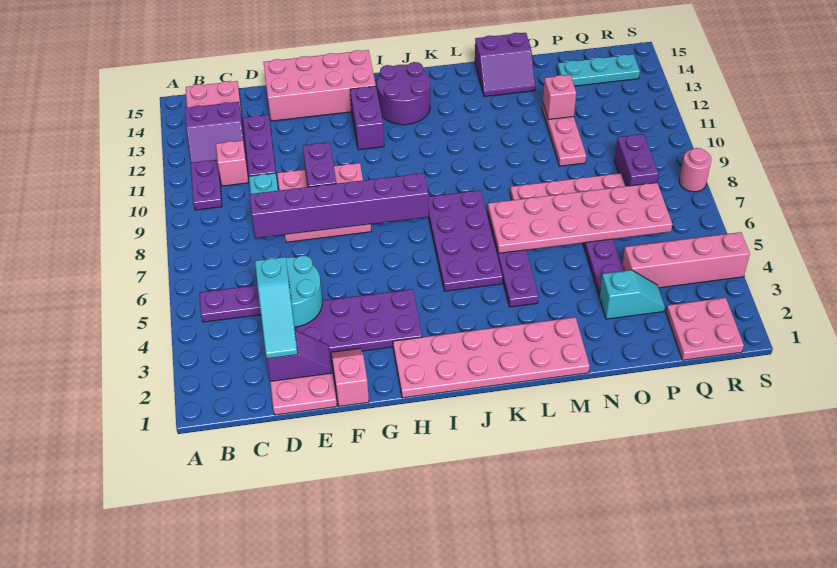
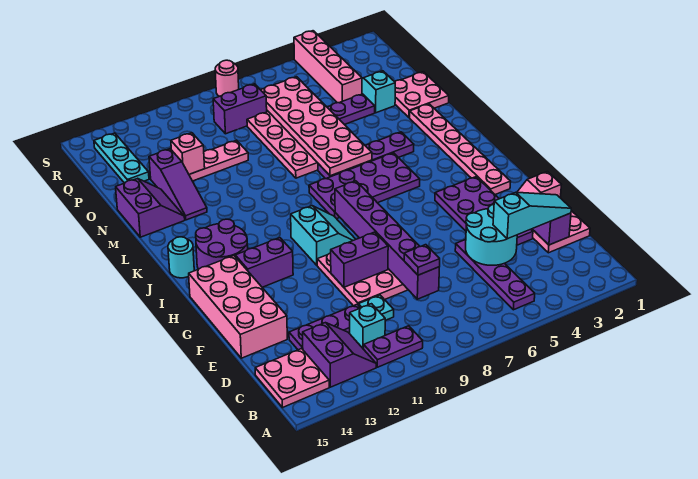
pink 1x1 brick [216,140,249,186] -> cyan 1x1 brick [350,304,385,349]
none -> purple 1x1 plate [404,245,440,275]
pink 2x6 plate [393,317,590,398] -> pink 1x6 plate [410,104,511,195]
none -> cyan 2x2 slope [291,206,356,265]
none -> cyan 1x1 round brick [168,237,194,278]
none -> purple 1x3 slope [149,149,207,220]
pink 2x2 plate [666,298,744,360] -> pink 2x2 plate moved to [395,72,449,118]

